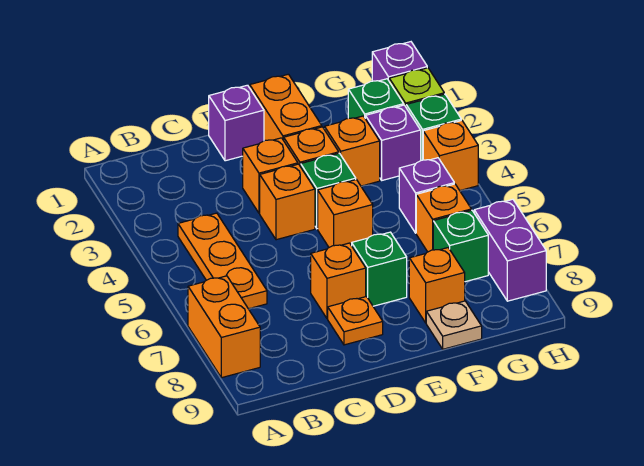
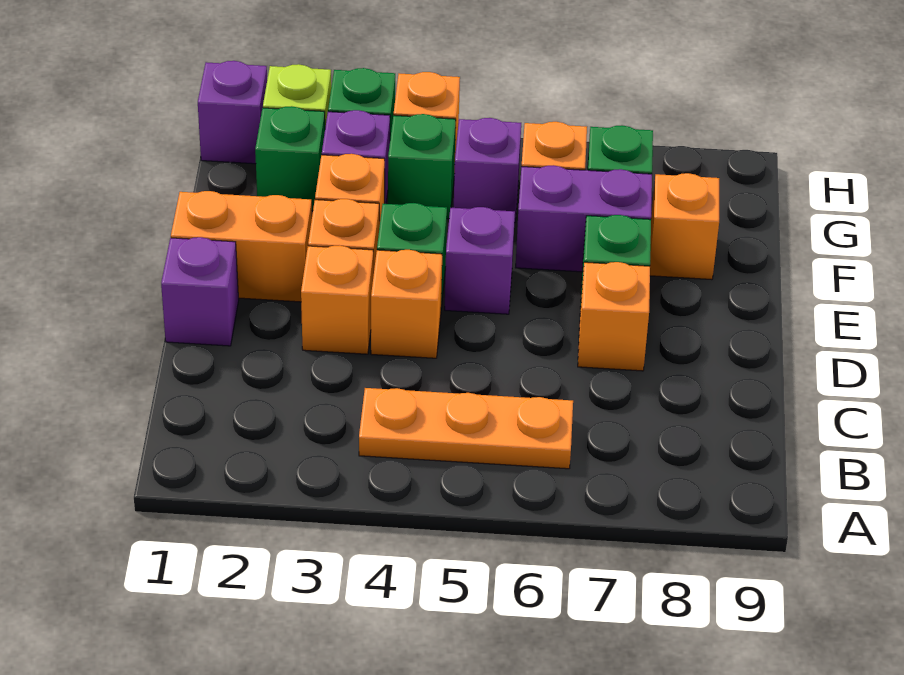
orange 1x2 brick [188,276,260,378] -> none
orange 1x1 plate [328,297,383,345] -> none
orange 1x1 brick [318,180,373,247] -> purple 1x1 brick [445,207,515,314]
tan 1x1 plate [426,301,482,349] -> none
none -> green 1x1 brick [388,114,456,219]
purple 1x2 brick [474,199,546,301] -> purple 1x2 brick moved to [516,165,652,272]

